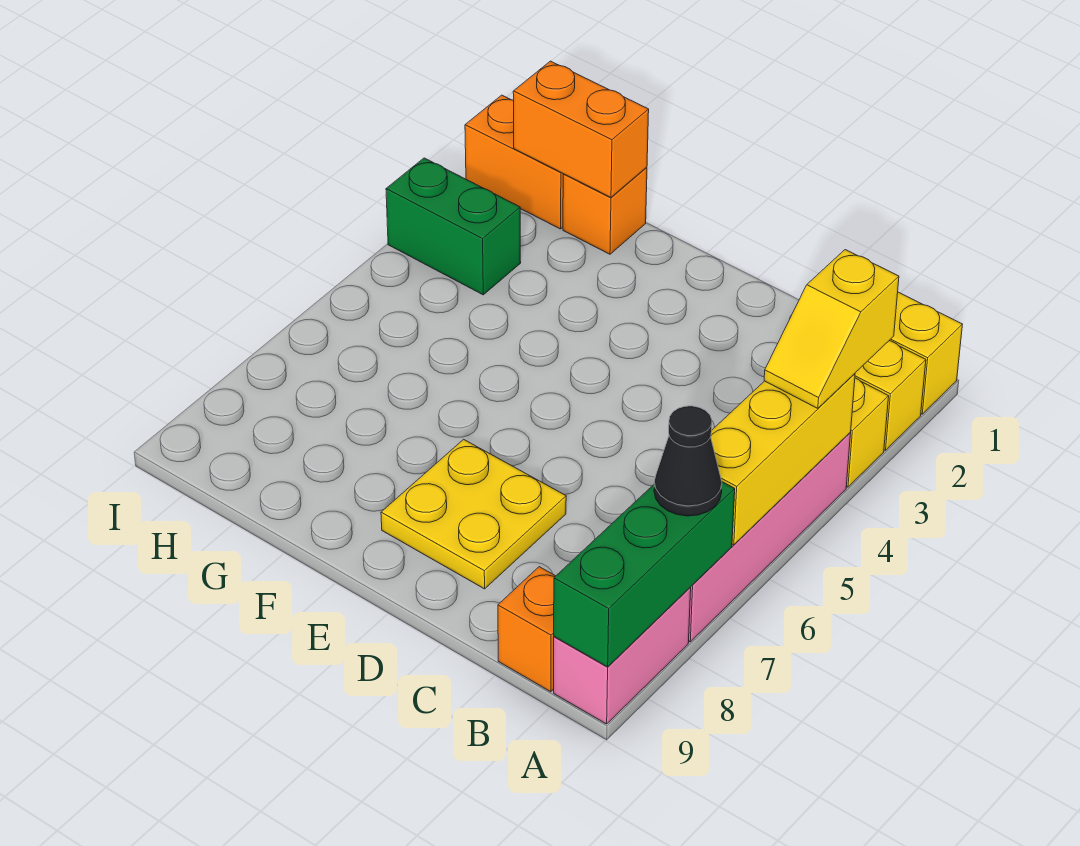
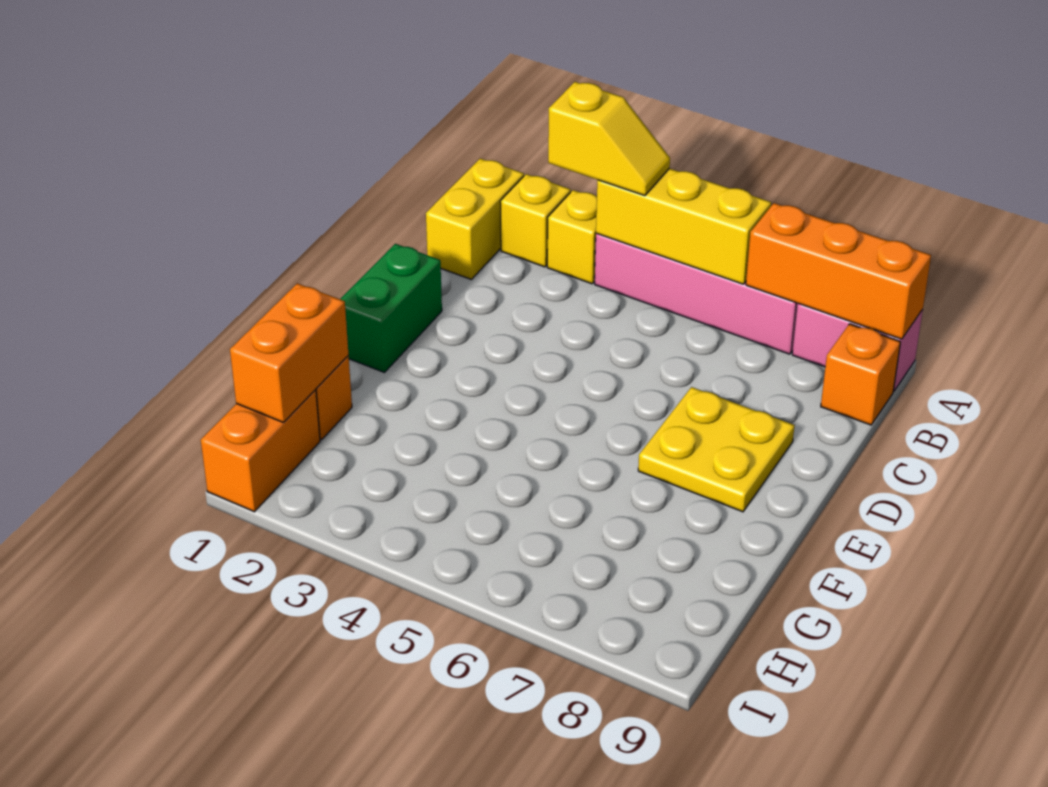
green 1x3 brick [554,482,735,667] -> orange 1x3 brick [746,203,931,339]
black 1x1 cone [654,406,722,516] -> none
green 1x2 brick [386,158,521,295] -> green 1x2 brick moved to [340,244,442,373]

